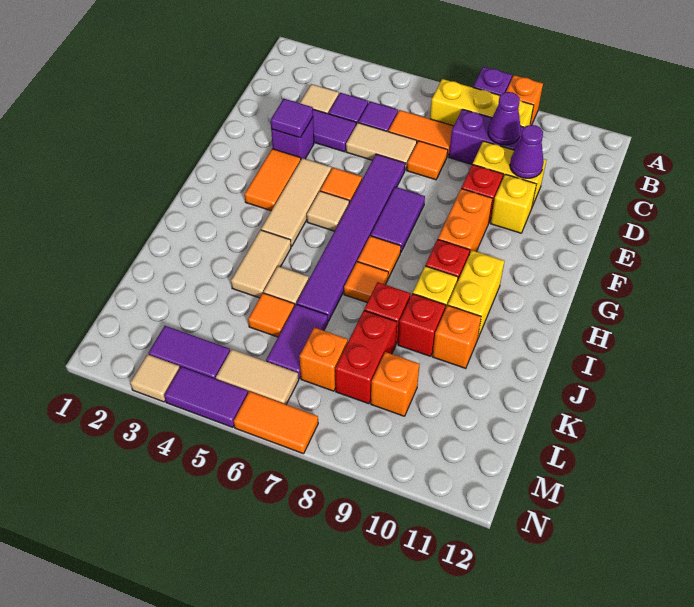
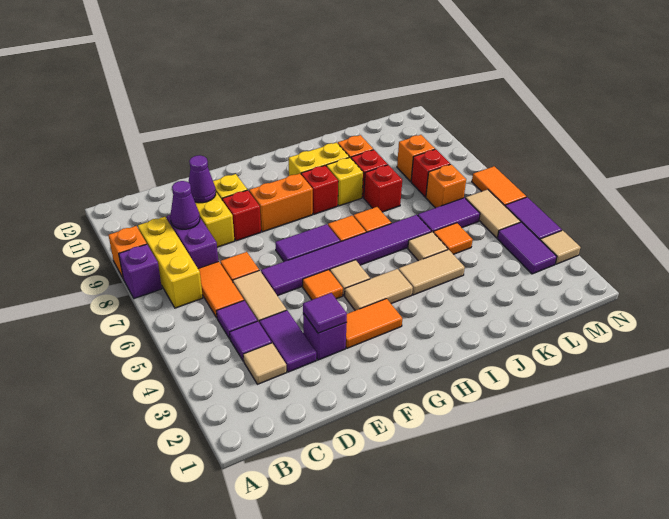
tan 1x3 tile [261,158,331,247] -> tan 1x2 tile [345,269,413,311]
red 1x2 brick [335,311,397,404] -> red 1x1 brick [411,149,450,197]

